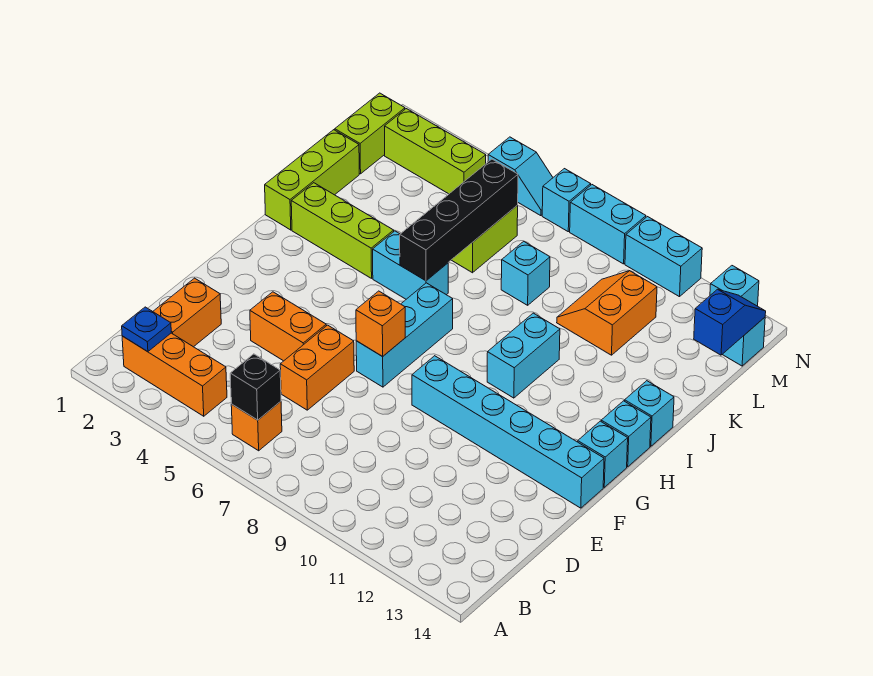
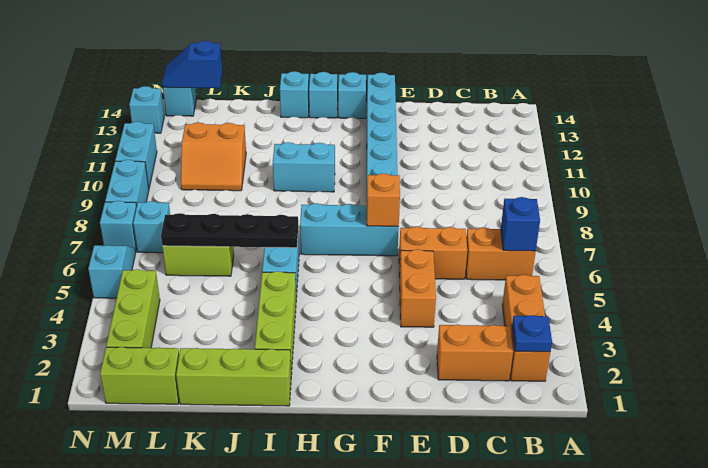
orange 1x1 brick [231,401,282,451] -> orange 1x2 brick [466,228,536,280]
black 1x1 brick [230,354,281,420] -> blue 1x1 brick [501,197,540,251]
black 1x4 brick [400,159,518,281] -> black 1x4 plate [161,213,298,248]
cyan 1x1 brick [501,241,550,305] -> cyan 1x1 brick moved to [133,201,170,253]

